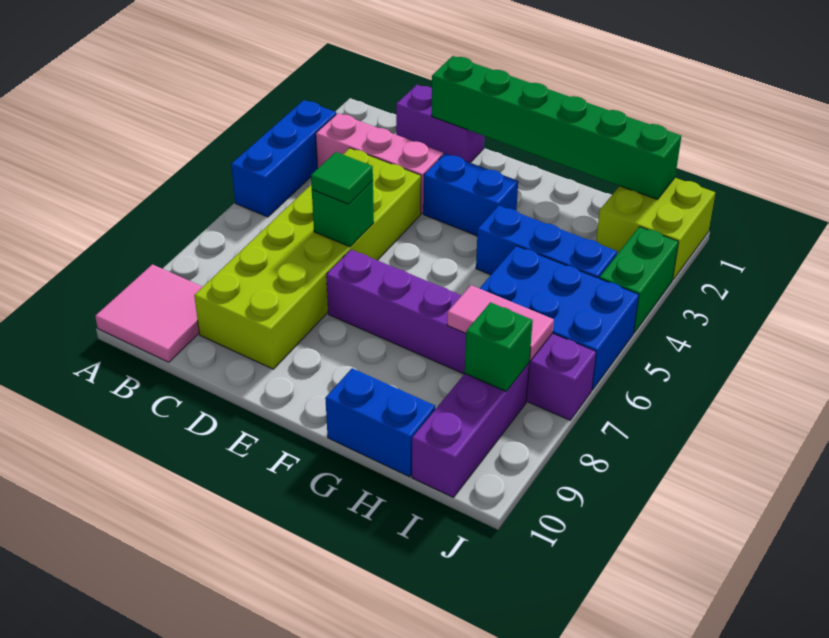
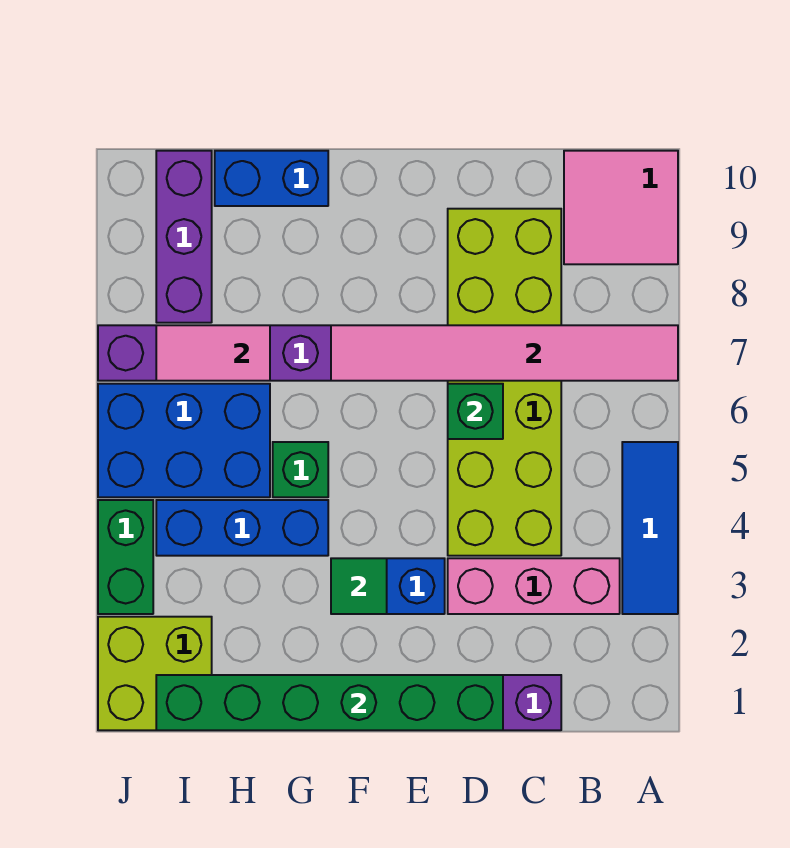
blue 1x3 brick [231,100,336,217] -> blue 1x3 tile [622,442,678,614]
none -> pink 1x6 tile [331,325,678,381]
green 1x1 tile [311,152,373,204] -> green 1x1 tile moved to [331,558,387,614]
green 1x1 brick [465,302,533,391] -> green 1x1 brick moved to [273,442,328,497]

